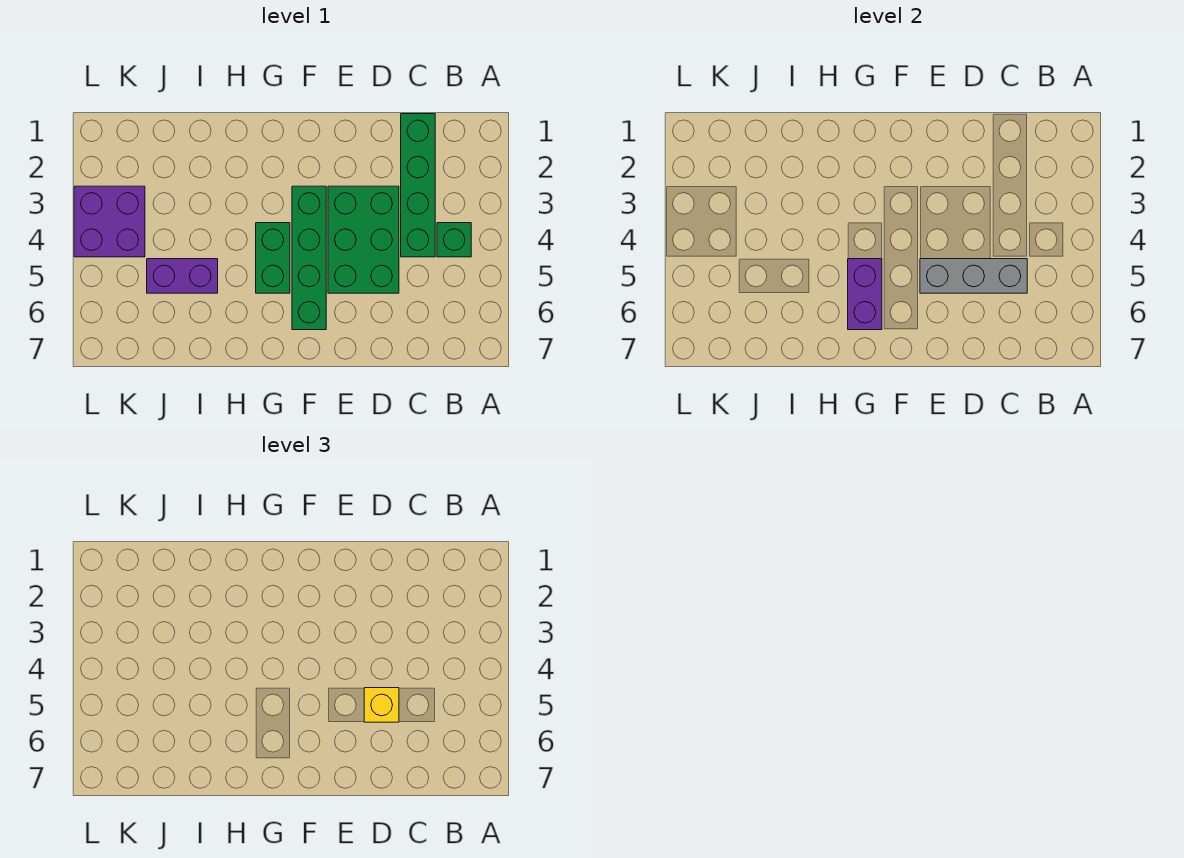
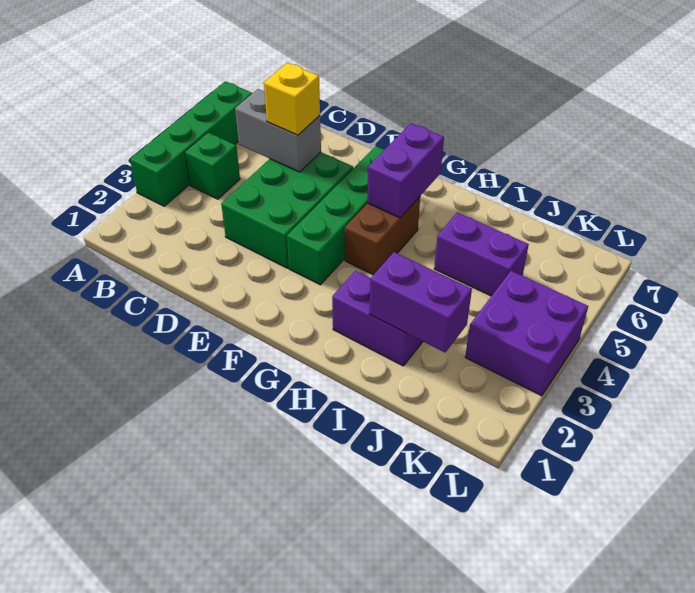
green 1x4 brick [401,114,435,257] -> green 1x4 brick moved to [130,81,252,206]
grey 1x3 brick [920,259,1027,293] -> grey 1x2 brick [235,89,321,172]
green 1x2 brick [256,223,290,293] -> brown 1x2 brick [345,197,420,275]
none -> purple 1x2 brick [332,271,423,366]
none -> purple 1x2 brick [369,252,472,352]

